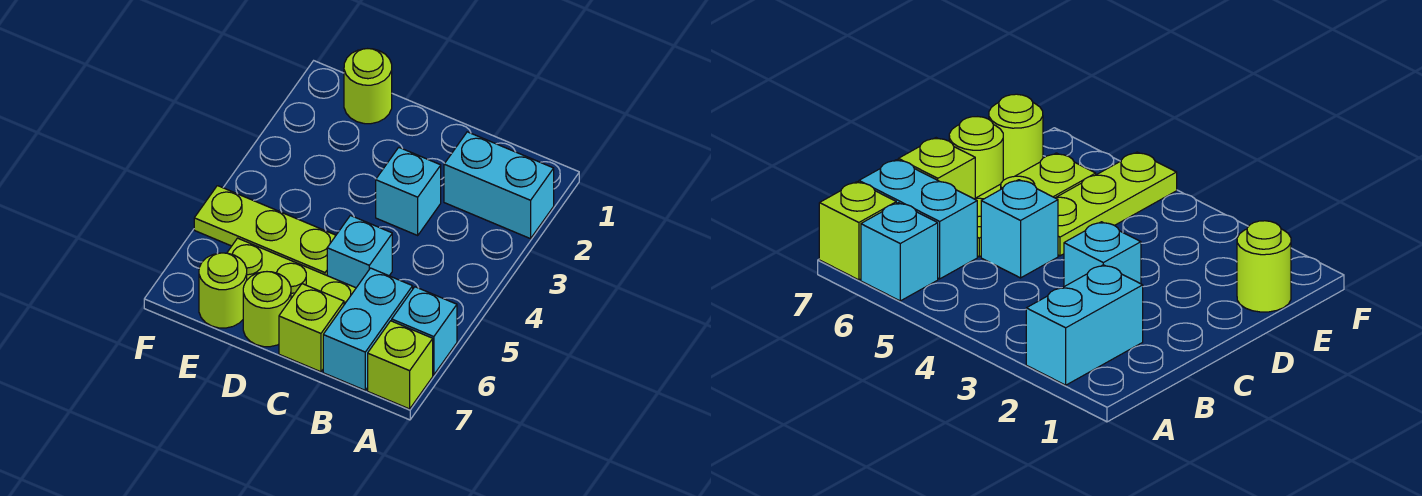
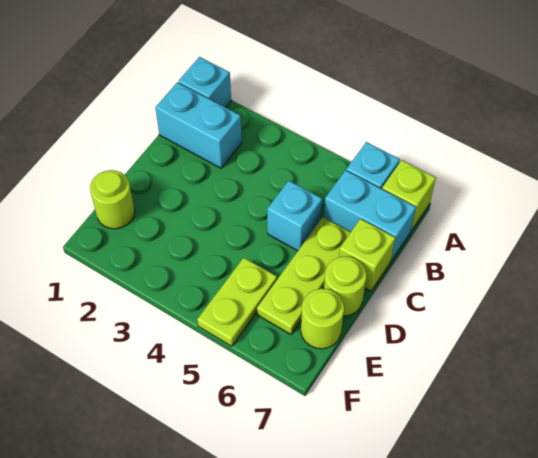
cyan 1x2 brick [444,132,554,239] -> cyan 1x2 brick turned to [155,82,242,168]
cyan 1x1 brick [376,148,441,235] -> cyan 1x1 brick moved to [178,57,231,107]
lime 1x3 plate [194,186,336,275] -> lime 1x2 plate [197,258,277,346]

